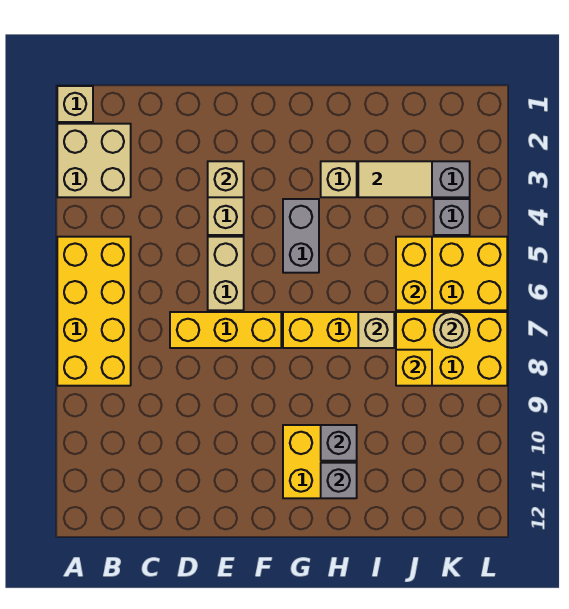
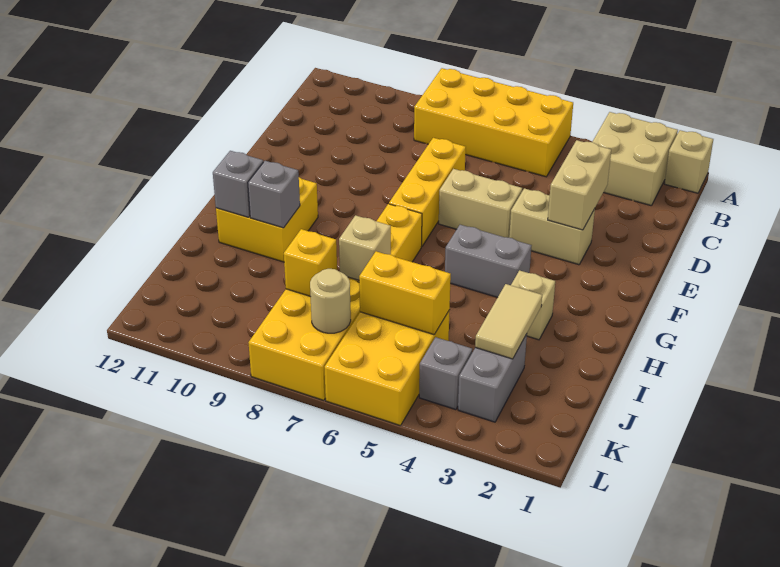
tan 1x1 brick [208,161,244,197] -> tan 1x2 brick [548,140,611,230]

